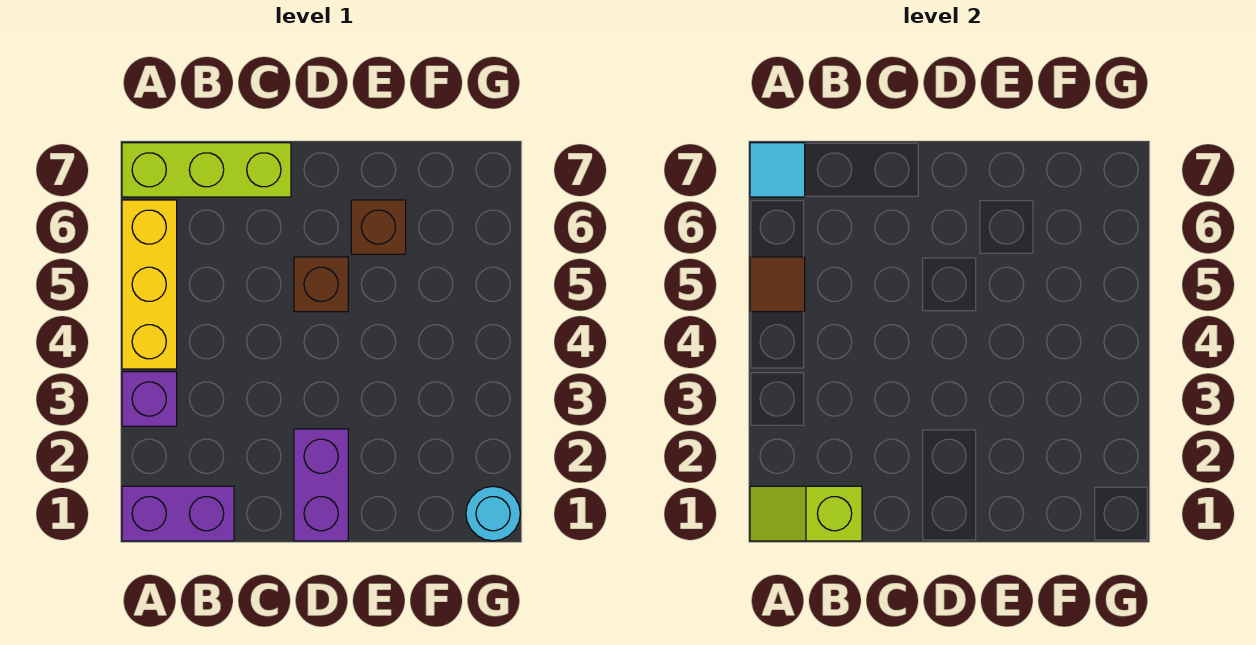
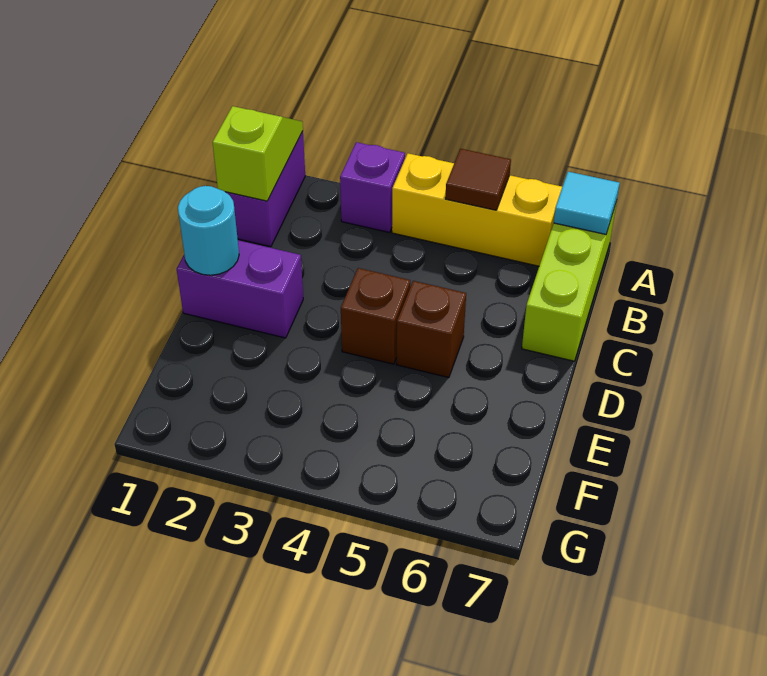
brown 1x1 brick [351,200,406,254] -> brown 1x1 brick moved to [341,268,410,364]
cyan 1x1 round brick [466,486,520,541] -> cyan 1x1 round brick moved to [178,186,239,275]

